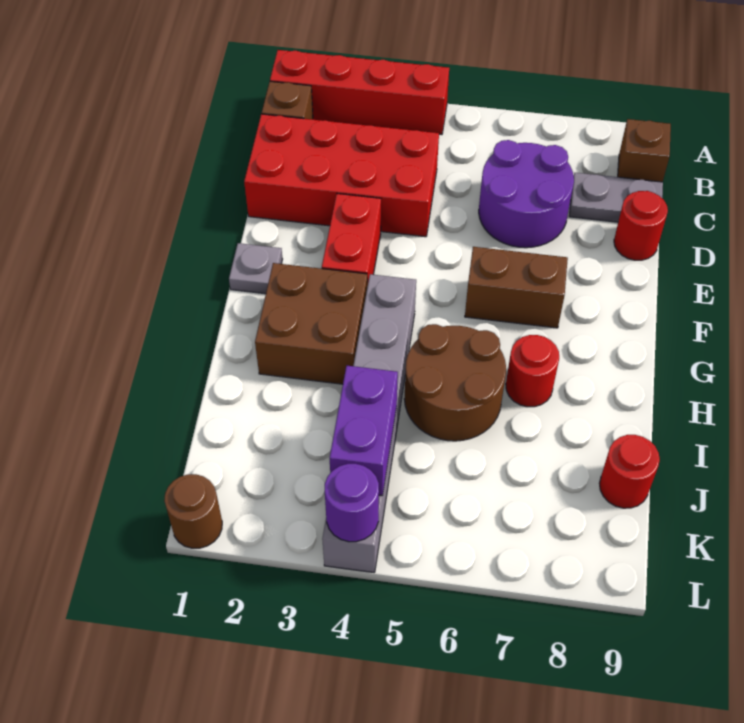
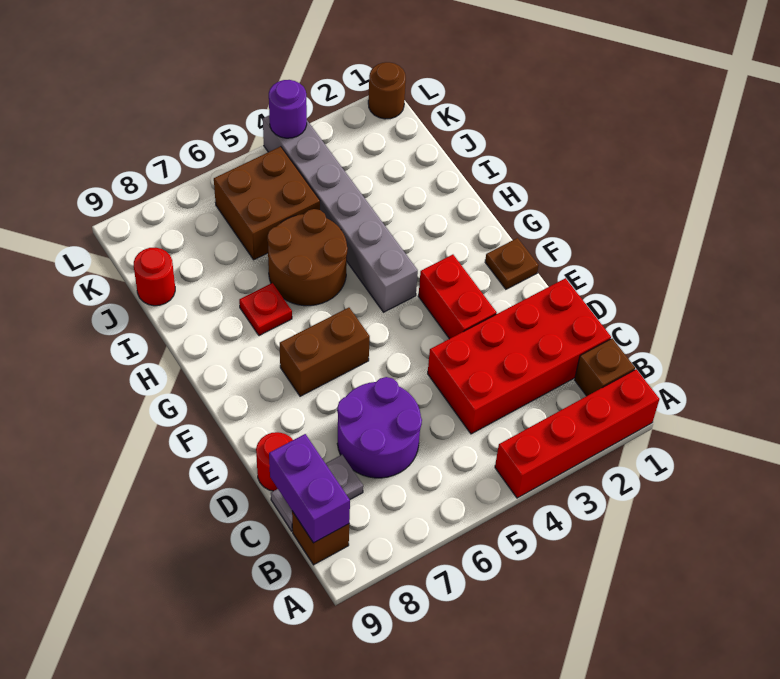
grey 1x1 plate [229,243,282,294] -> brown 1x1 plate [485,238,539,289]
brown 2x2 brick [255,263,368,384] -> brown 2x2 brick moved to [214,146,320,260]
red 1x1 round brick [506,335,559,407] -> red 1x1 plate [239,283,292,336]
purple 1x2 brick [330,366,398,496] -> purple 1x2 brick moved to [269,434,350,543]

